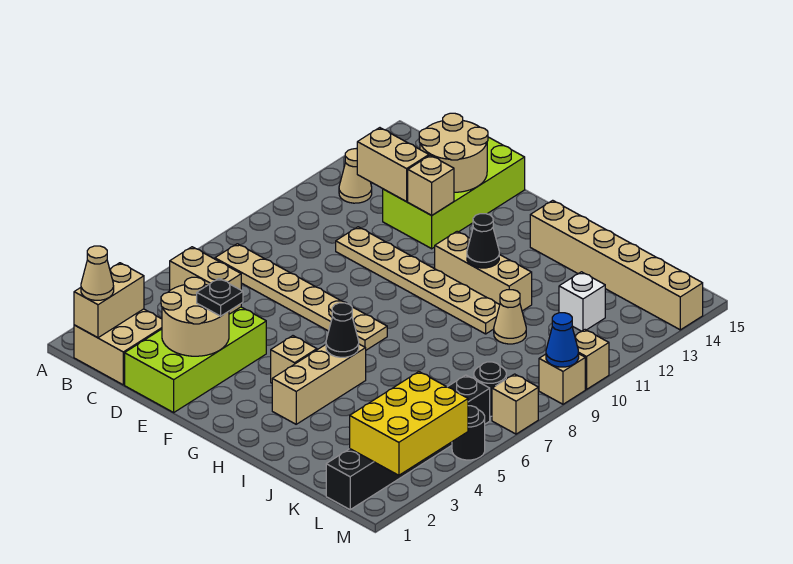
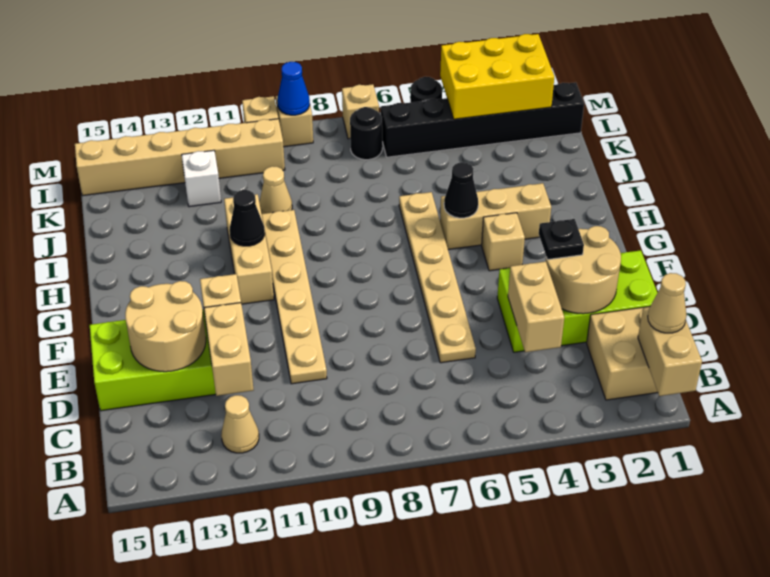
tan 1x2 brick [74,263,144,338] -> tan 1x2 brick turned to [638,307,702,396]
tan 1x6 plate [215,244,387,350] -> tan 1x6 plate moved to [399,192,476,363]
tan 1x6 brick [530,200,703,330] -> tan 1x6 brick turned to [75,119,285,196]

